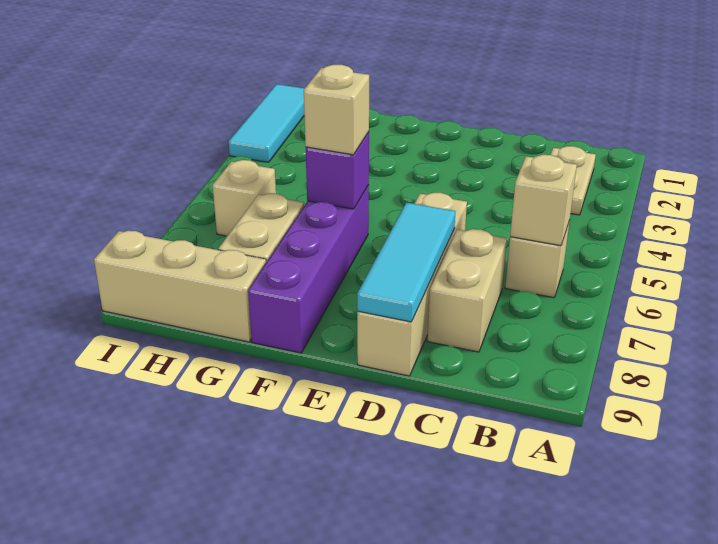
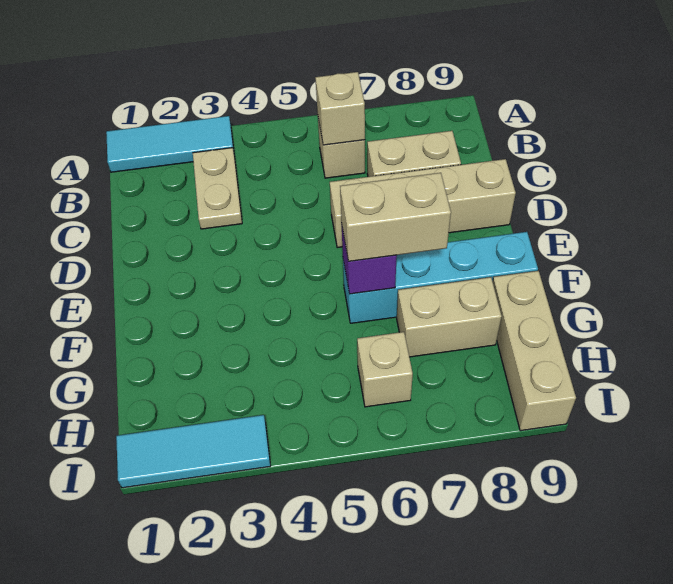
tan 1x2 plate [550,146,596,215] -> tan 1x2 plate turned to [193,148,242,229]
cyan 1x3 tile [357,202,455,322] -> cyan 1x3 tile moved to [106,116,234,172]
purple 1x4 brick [248,185,369,353] -> cyan 1x4 brick [343,232,538,323]
tan 1x1 brick [304,65,369,155] -> tan 1x2 brick [340,173,451,261]

